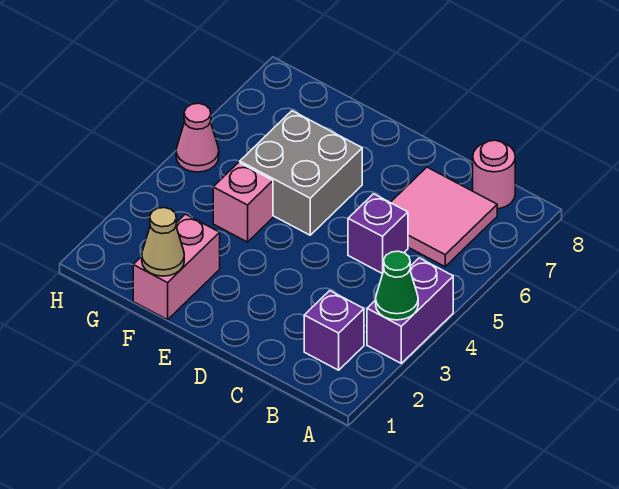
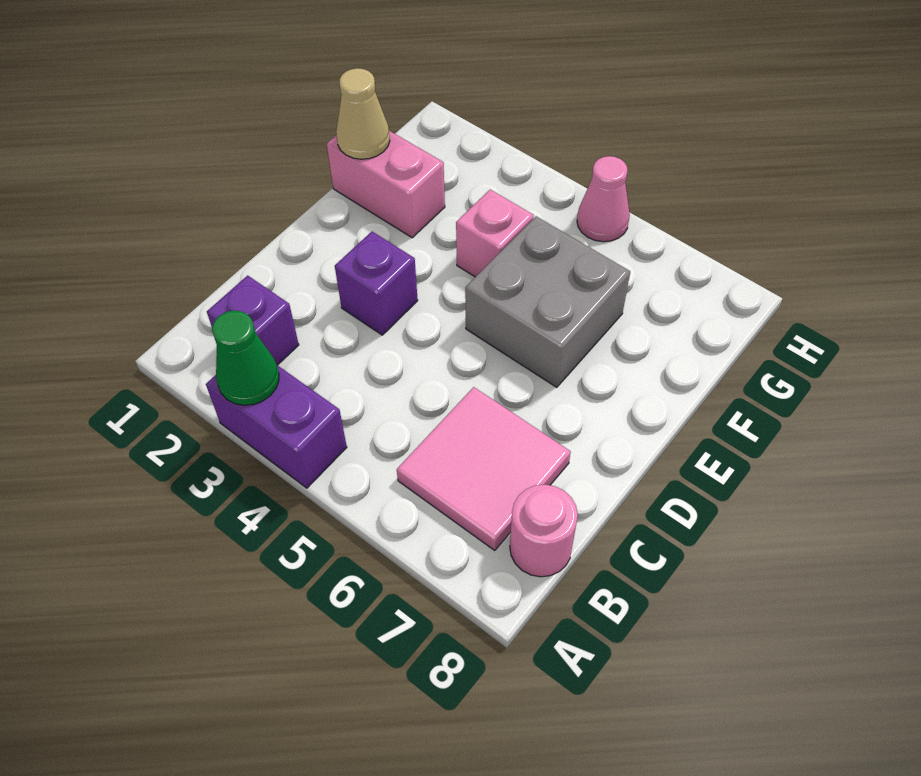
purple 1x1 brick [348,194,408,274] -> purple 1x1 brick moved to [335,232,418,335]

